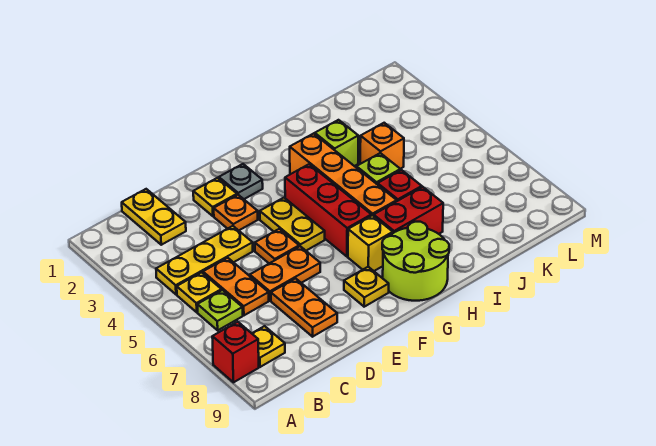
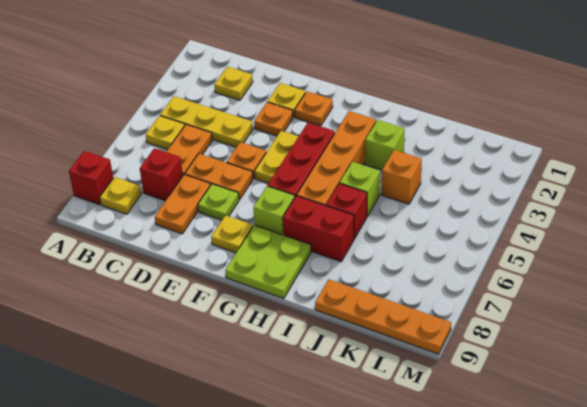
lime 1x1 plate [197,290,243,330] -> lime 1x1 plate moved to [198,184,239,220]
yellow 1x2 plate [122,189,186,245] -> yellow 1x1 plate [214,67,253,100]
none -> red 1x1 brick [140,148,183,201]
grey 1x1 plate [219,164,263,199] -> orange 1x1 plate [295,91,333,126]
yellow 1x1 brick [348,215,393,271] -> lime 1x1 brick [253,186,295,235]
lime 2x2 round brick [382,222,449,301] -> lime 2x2 plate [225,225,311,299]
none -> orange 1x4 plate [315,279,451,354]

